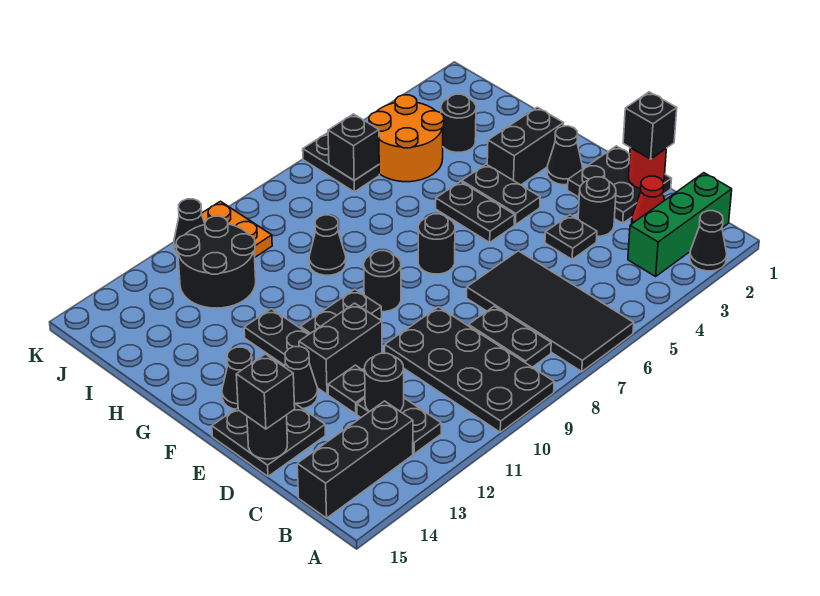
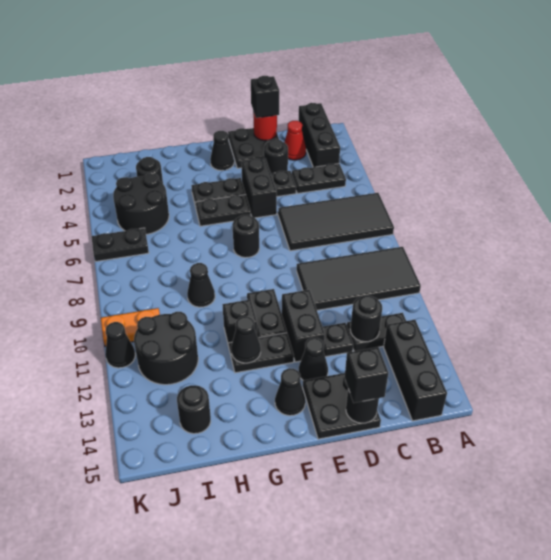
black 1x1 cone [690,211,727,271] -> black 1x1 cone moved to [231,316,261,363]
black 2x4 plate [385,307,554,432] -> black 2x4 tile [297,247,421,310]
green 1x3 brick [628,173,732,276] -> black 1x3 brick [299,103,340,167]
black 1x2 plate [468,306,551,367] -> black 1x2 plate moved to [292,164,346,194]
black 1x1 round brick [364,251,401,312] -> black 1x1 round brick moved to [177,385,211,434]
black 1x2 brick [487,107,564,185] -> black 1x2 brick moved to [241,159,277,218]
orange 2x2 round brick [369,95,444,182] -> black 2x2 round brick [113,173,169,234]
black 1x1 brick [328,114,379,180] -> black 1x1 brick moved to [223,300,257,346]

